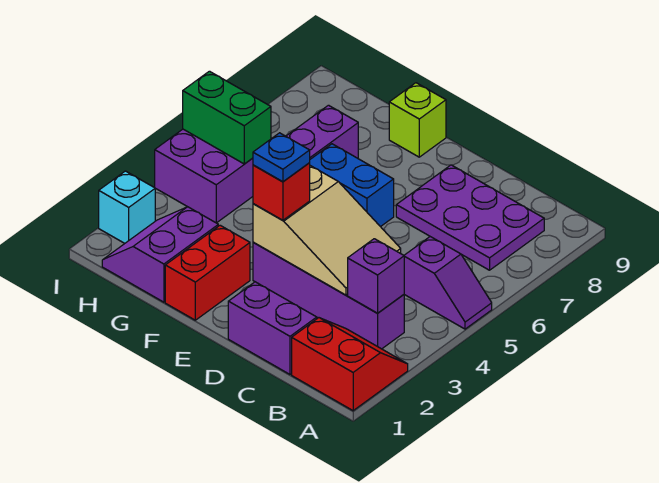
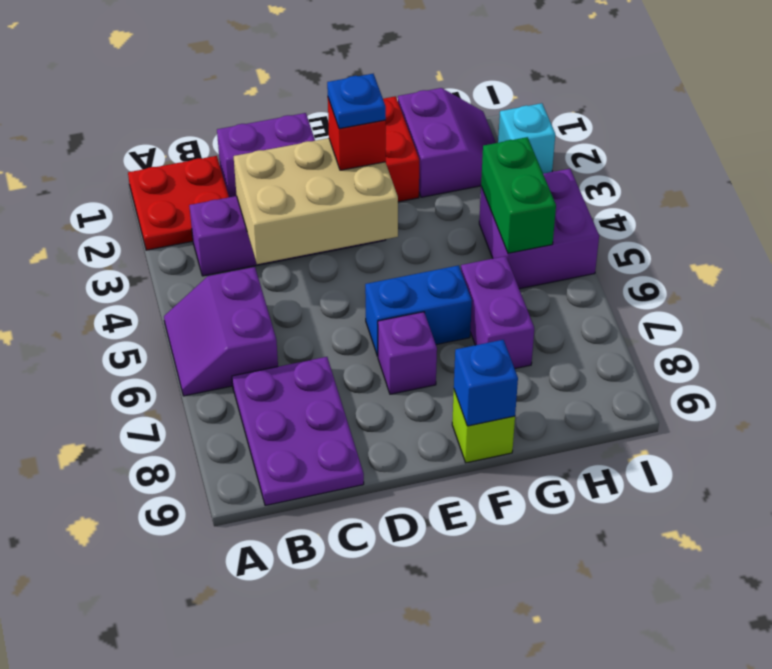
red 2x2 slope [292,318,408,411] -> red 2x2 plate [128,156,229,250]
purple 1x2 slope [404,237,492,329] -> purple 2x2 slope [164,267,278,396]
purple 1x1 brick [348,239,404,313] -> purple 1x1 brick moved to [378,312,437,394]
purple 2x3 plate [396,165,544,270] -> purple 2x3 plate turned to [232,357,364,506]
tan 2x3 slope [253,166,401,295] -> tan 2x3 brick [234,138,398,264]
none -> blue 1x1 brick [454,340,518,426]
green 1x2 brick [183,71,271,164] -> green 1x2 brick turned to [481,137,556,253]

